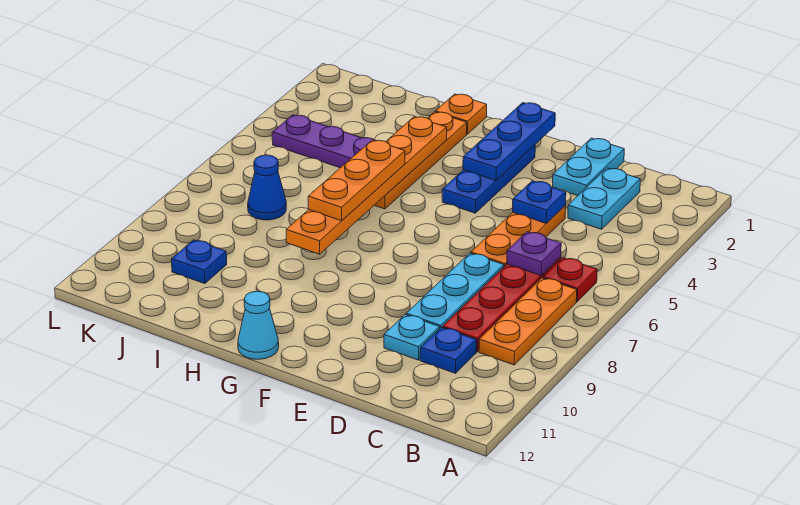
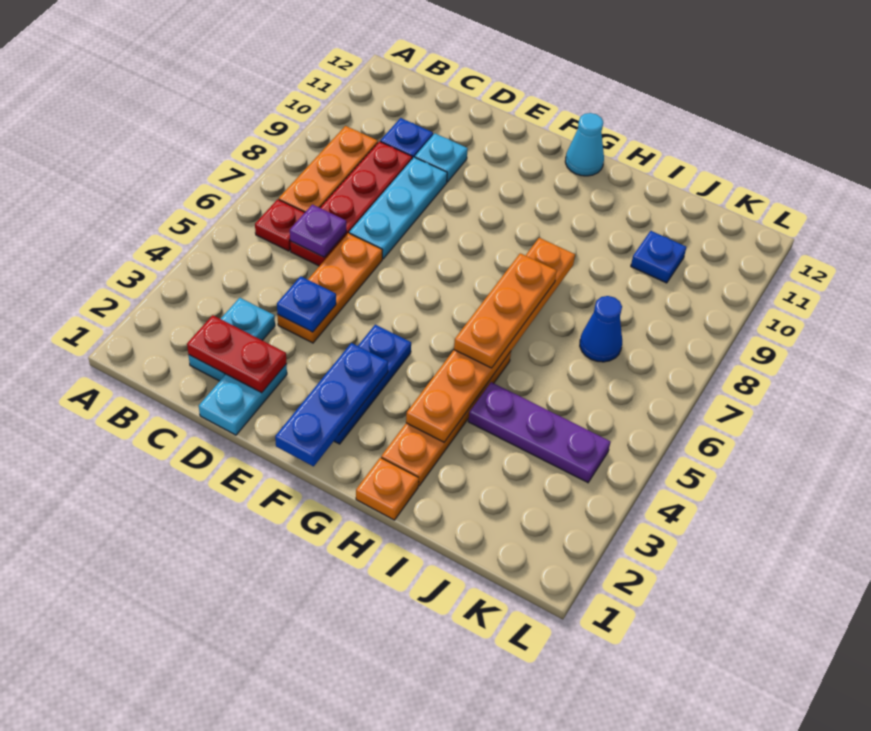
none -> red 1x2 plate [187,315,287,393]

